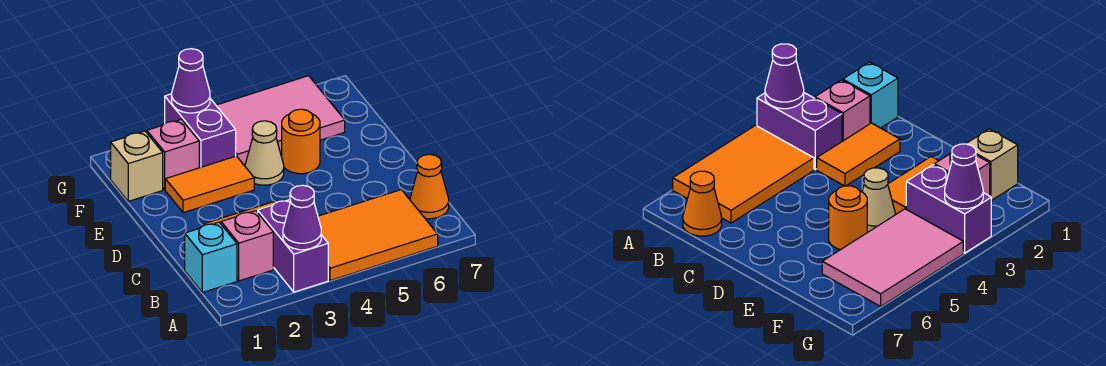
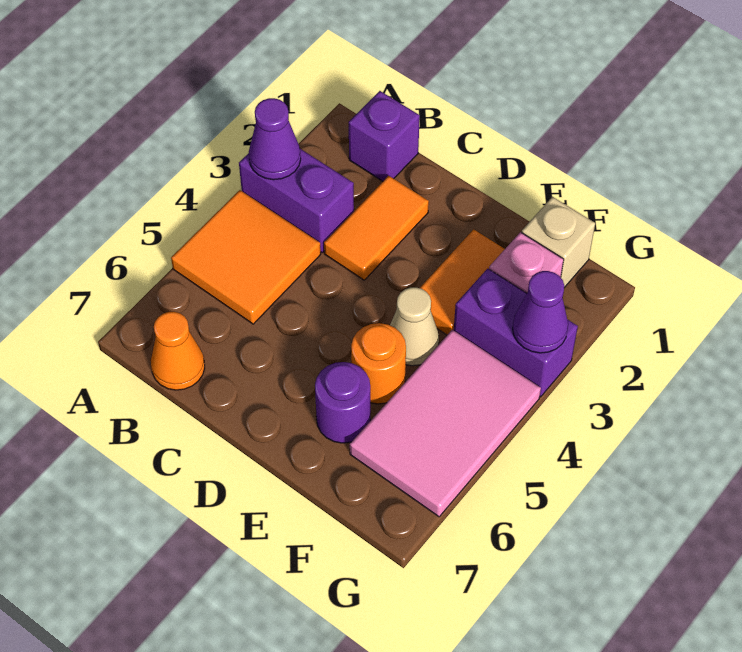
orange 2x3 tile [318,190,438,281] -> orange 2x2 tile [171,190,321,324]
cyan 1x1 brick [185,222,237,293] -> purple 1x1 brick [349,91,420,181]
pink 1x1 brick [221,211,273,281] -> none
none -> purple 1x1 round brick [315,362,370,443]

